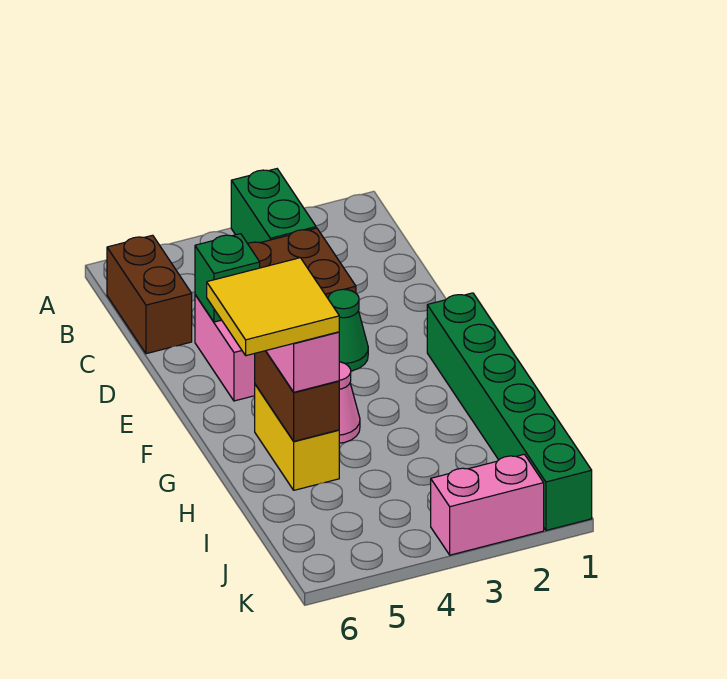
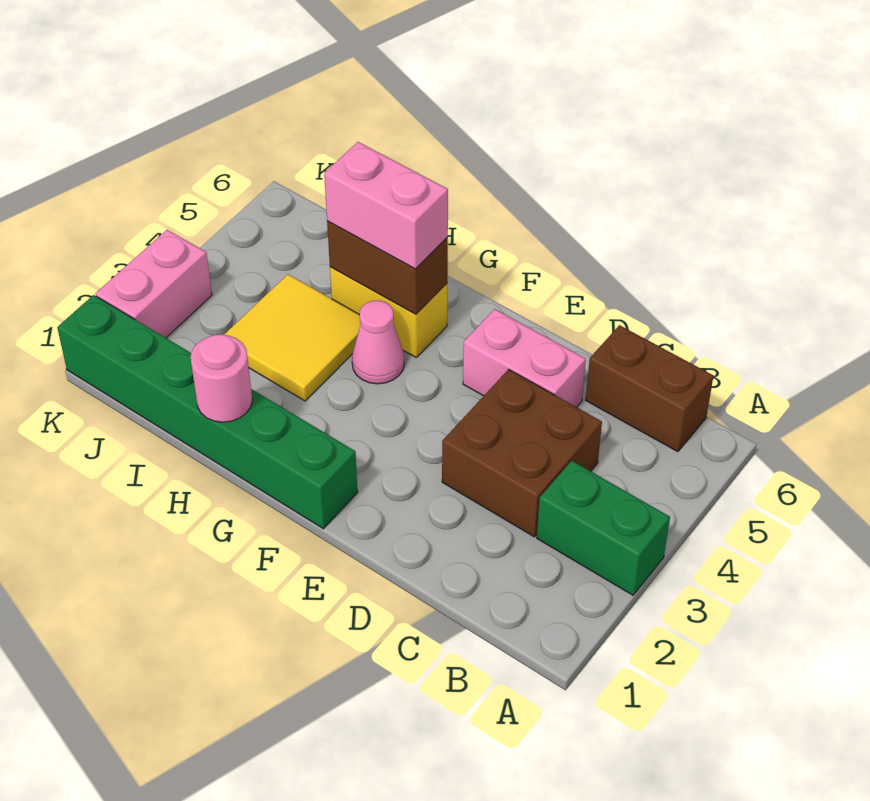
green 1x1 brick [195,234,260,322] -> none
green 1x1 cone [328,289,368,371] -> none
yellow 2x2 tile [207,258,339,356] -> yellow 2x2 tile moved to [224,274,361,401]
none -> pink 1x1 round brick [191,334,252,422]

